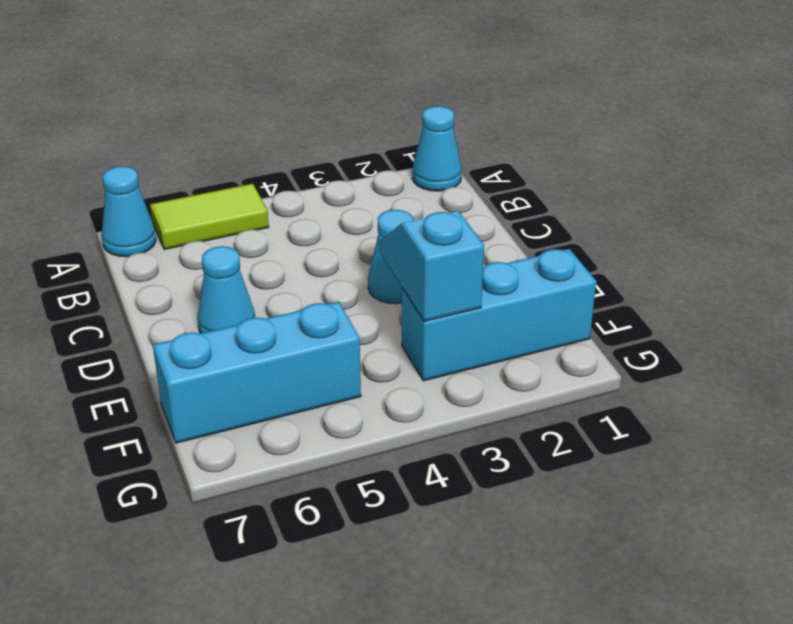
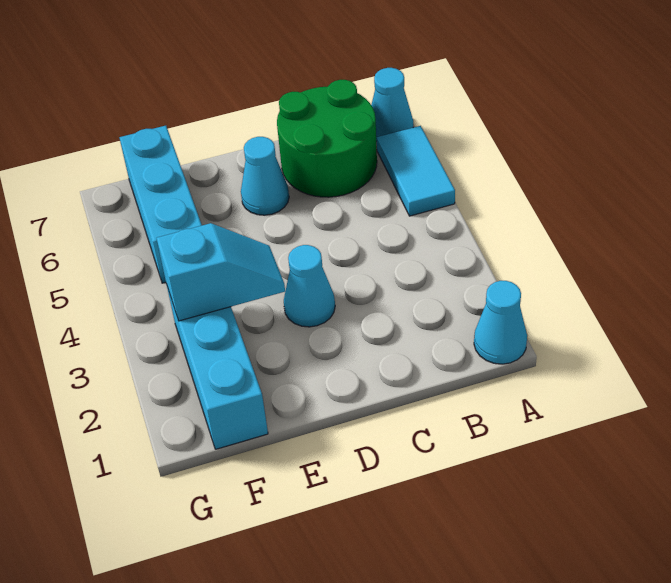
lime 1x2 tile [150,184,269,250] -> cyan 1x2 tile [376,126,455,216]
none -> green 2x2 round brick [277,80,377,197]

